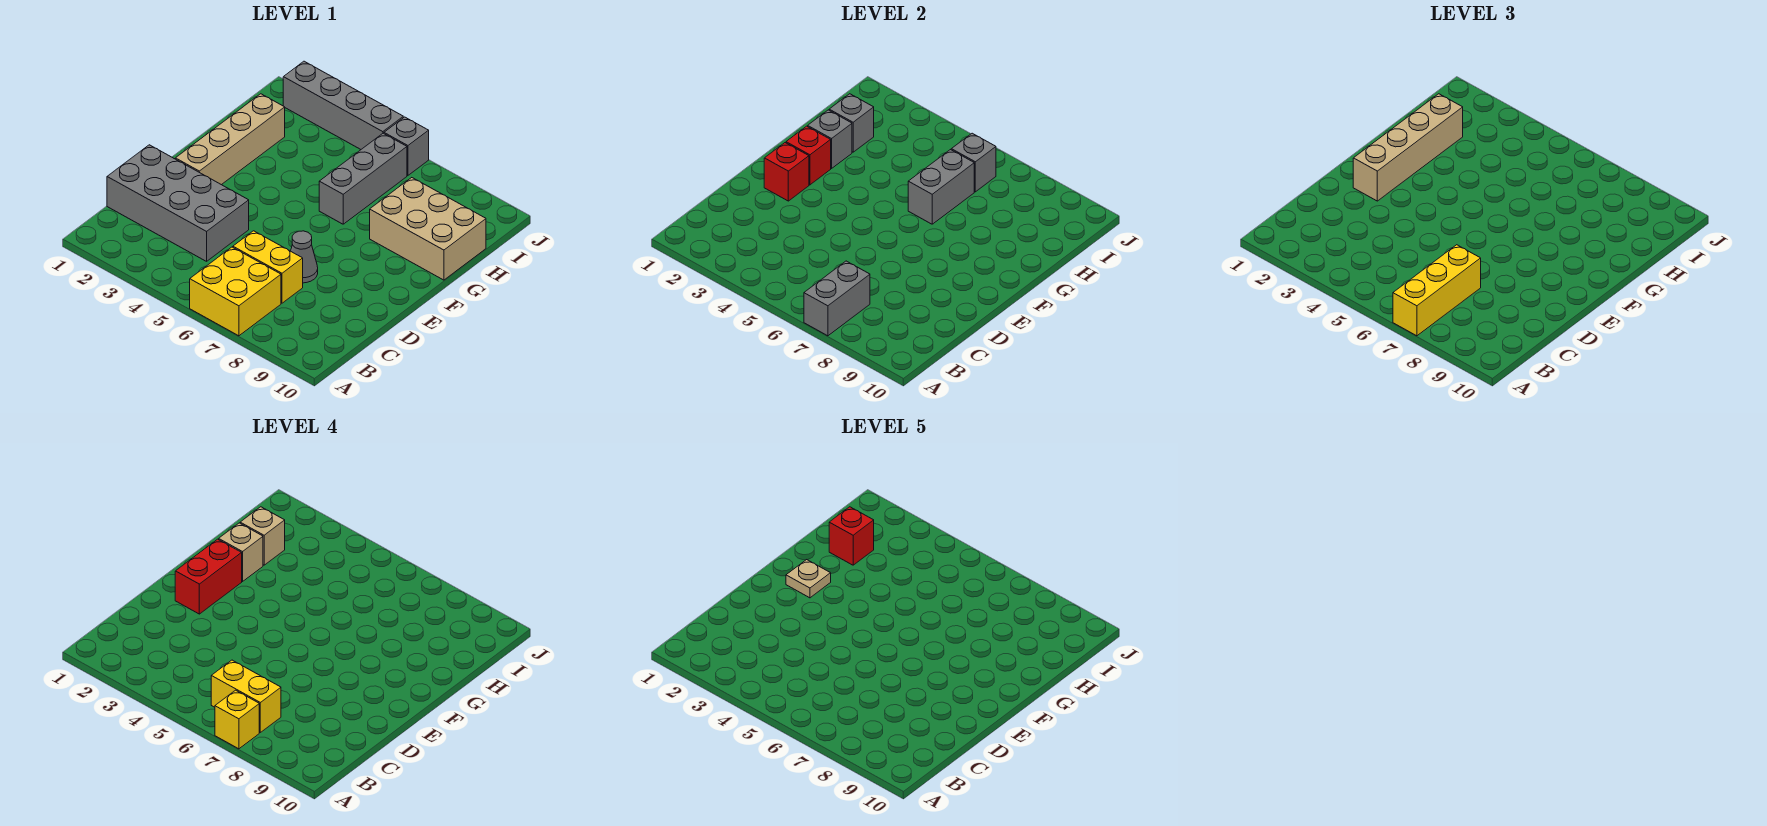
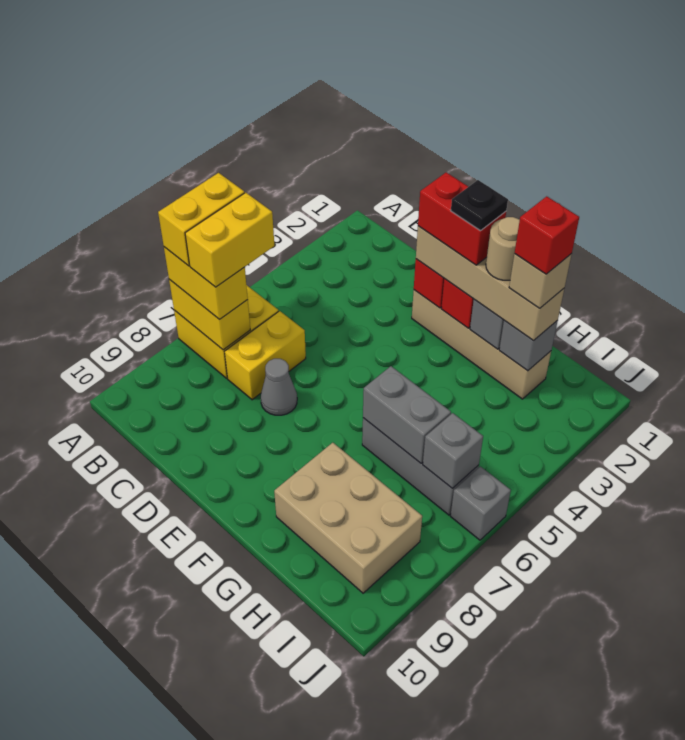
grey 1x2 brick [804,261,870,336] -> yellow 1x2 brick [169,279,250,350]
yellow 1x3 brick [1393,245,1481,336] -> yellow 1x2 brick [164,247,248,320]
yellow 1x1 brick [215,690,259,749] -> yellow 1x2 brick [158,173,245,266]
grey 2x4 brick [107,145,249,261] -> none
tan 1x1 plate [786,560,831,598] -> black 1x1 plate [451,180,508,231]
tan 1x1 brick [219,523,263,582] -> tan 1x1 round brick [486,217,520,280]
tan 2x3 brick [370,178,486,280] -> tan 2x3 brick turned to [274,443,422,593]
grey 1x4 brick [283,61,403,149] -> none

